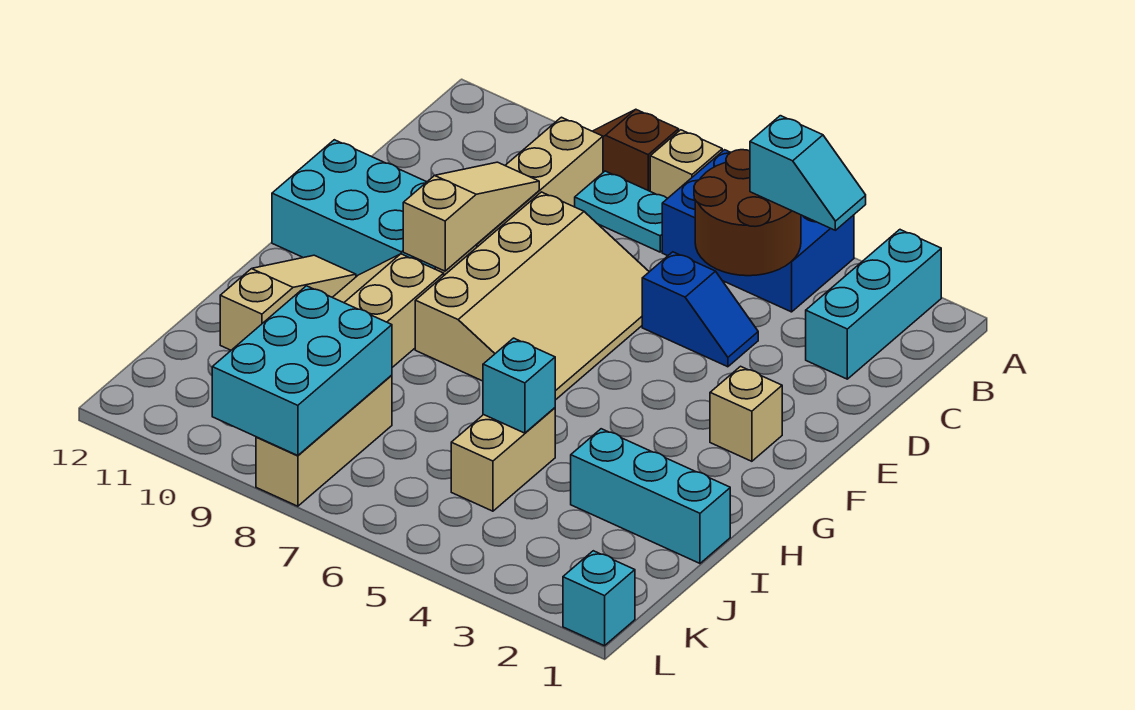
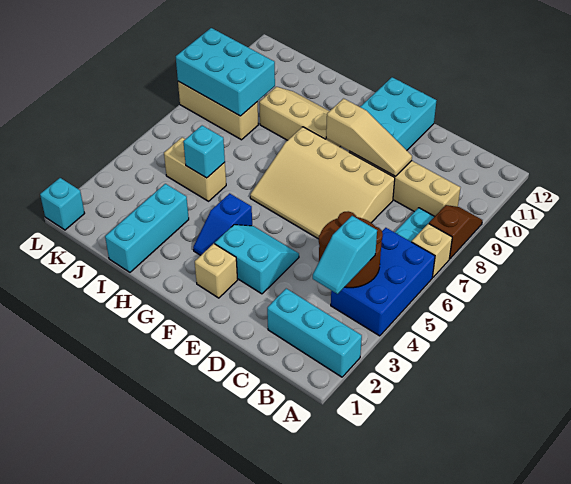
blue 1x2 slope [642,252,758,367] -> blue 1x2 slope moved to [193,193,252,255]
none -> cyan 2x2 slope [215,225,299,294]
tan 1x3 slope [220,255,356,350] -> none

